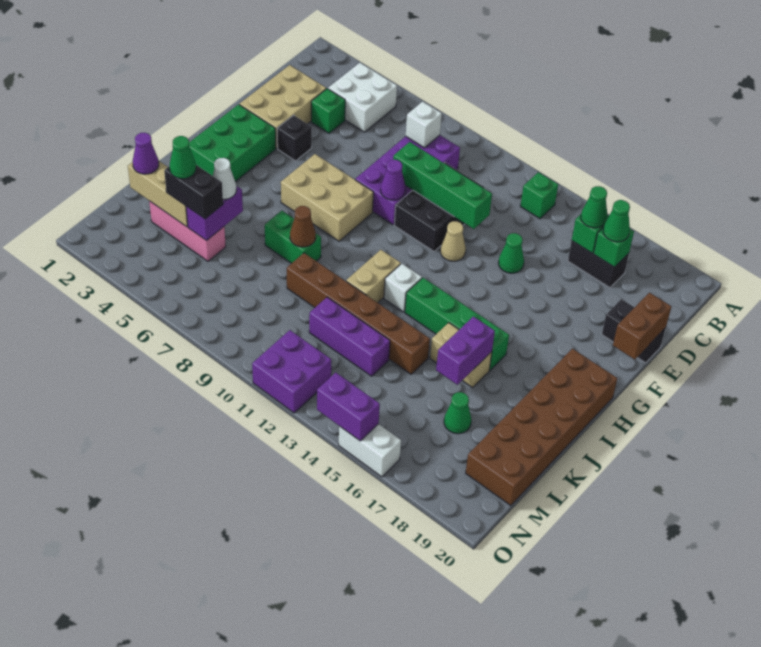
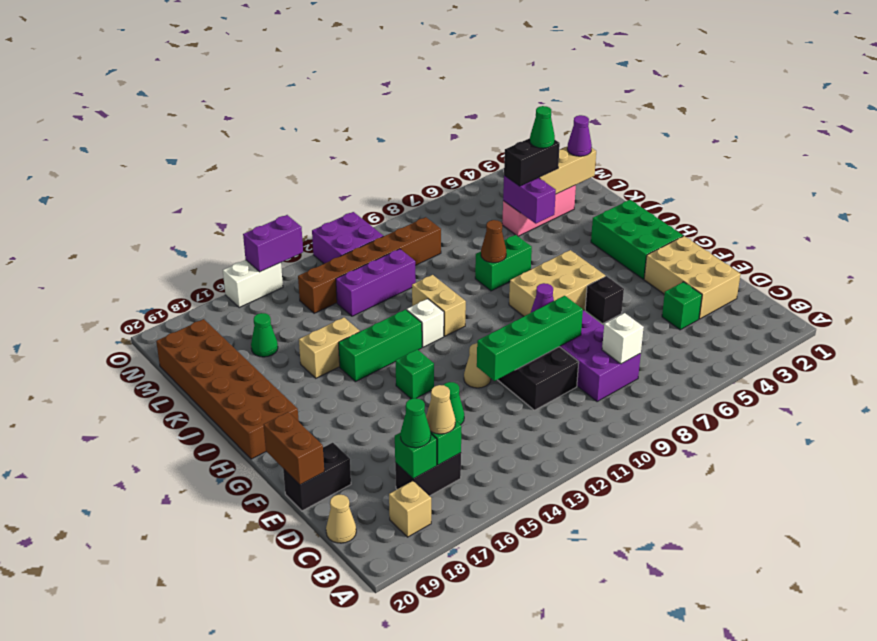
white 2x2 brick [328,63,397,132] -> none
green 1x1 brick [520,172,558,219] -> green 1x1 brick moved to [395,349,434,399]
none -> tan 1x1 brick [389,481,431,537]
green 1x1 cone [581,186,607,228] -> tan 1x1 cone [426,385,455,434]
none -> tan 1x1 cone [326,495,356,543]
black 1x1 brick [277,115,312,161] -> black 1x1 brick moved to [585,276,624,324]
green 1x4 brick [405,278,509,370] -> green 1x3 brick [339,310,422,382]
purple 1x2 brick [436,316,495,385] -> none
white 1x1 cone [213,158,236,200] -> none
brown 1x6 brick [287,253,430,374] -> brown 1x6 brick moved to [298,217,441,313]

